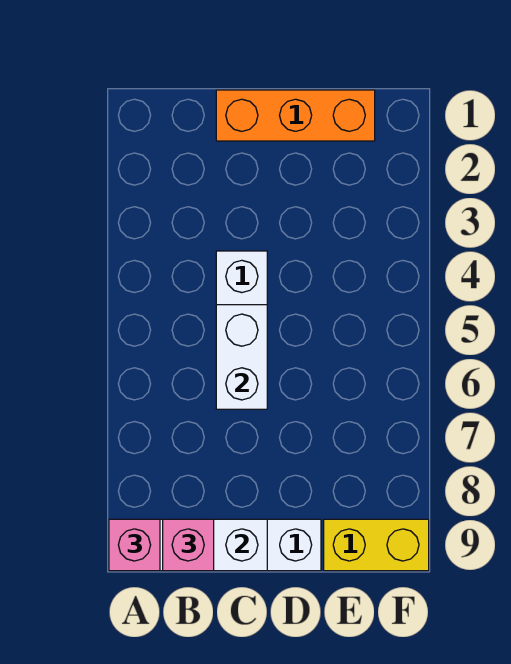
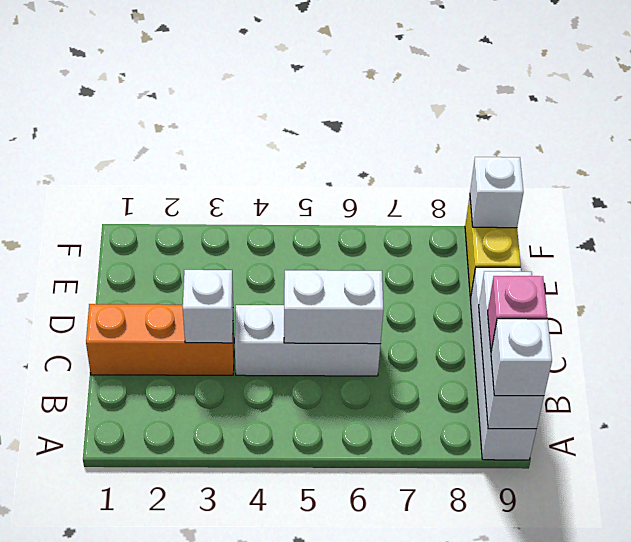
pink 1x1 brick [109,519,160,571] -> white 1x1 brick [491,319,552,396]
orange 1x3 brick [216,90,375,141] -> orange 1x3 brick turned to [86,304,234,375]
none -> white 1x1 brick [183,270,233,343]
none -> white 1x1 brick [470,157,523,228]

